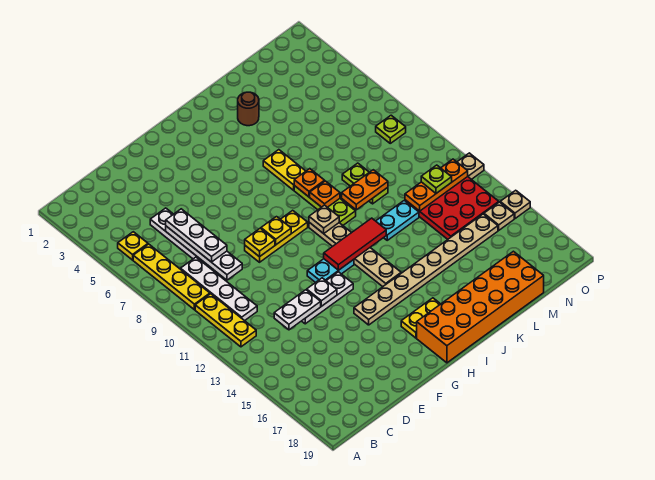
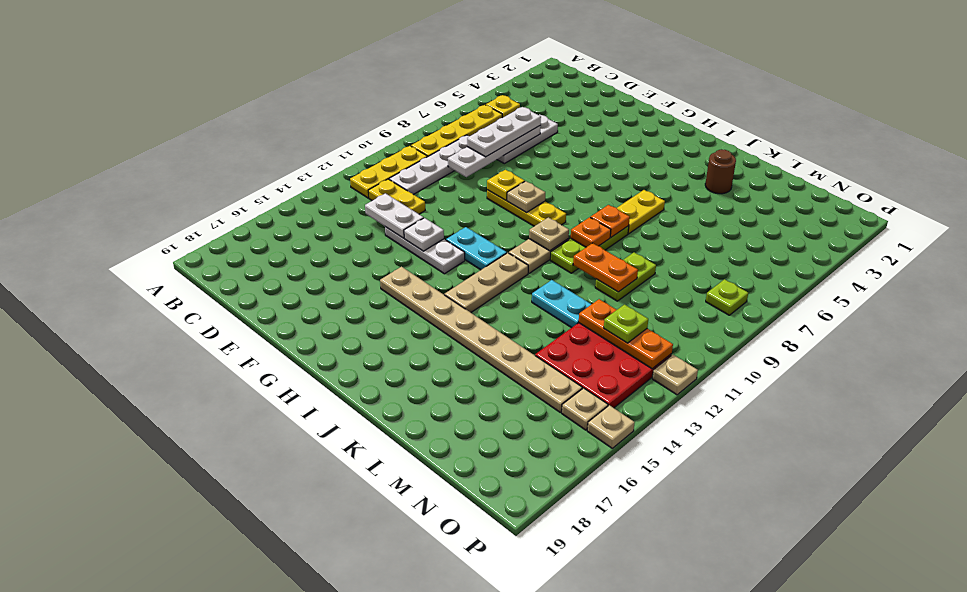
yellow 1x1 plate [261,217,291,245] -> tan 1x1 plate [507,181,545,213]
red 1x3 tile [324,218,386,270] -> none
yellow 1x2 plate [401,298,440,338] -> yellow 1x2 plate moved to [368,179,425,214]
orange 2x6 brick [417,251,544,363] -> none

